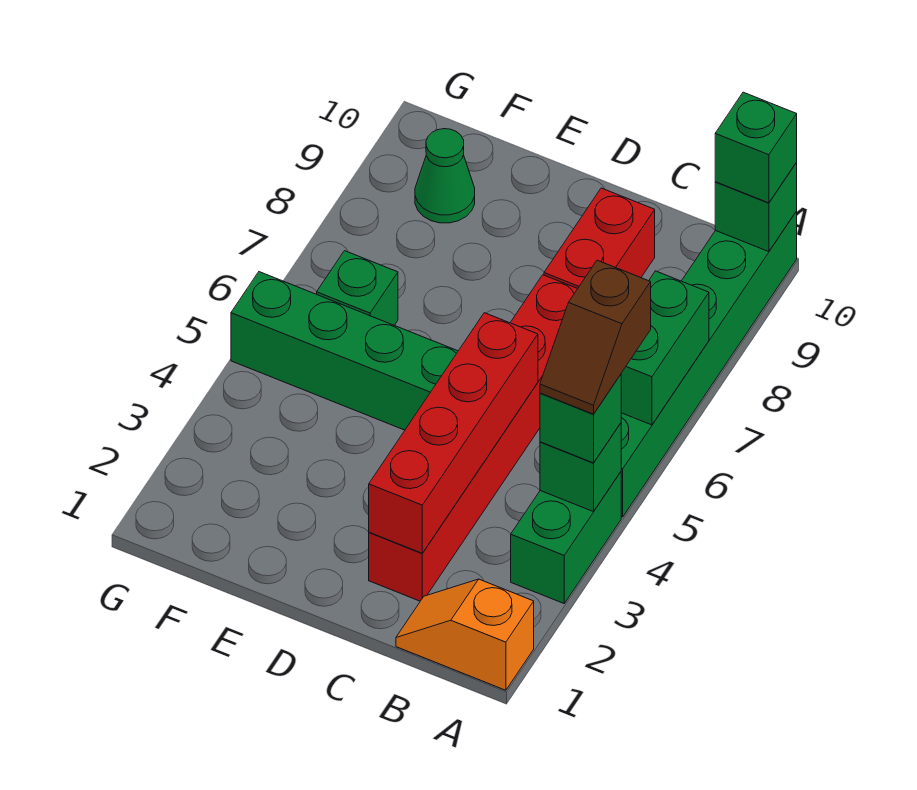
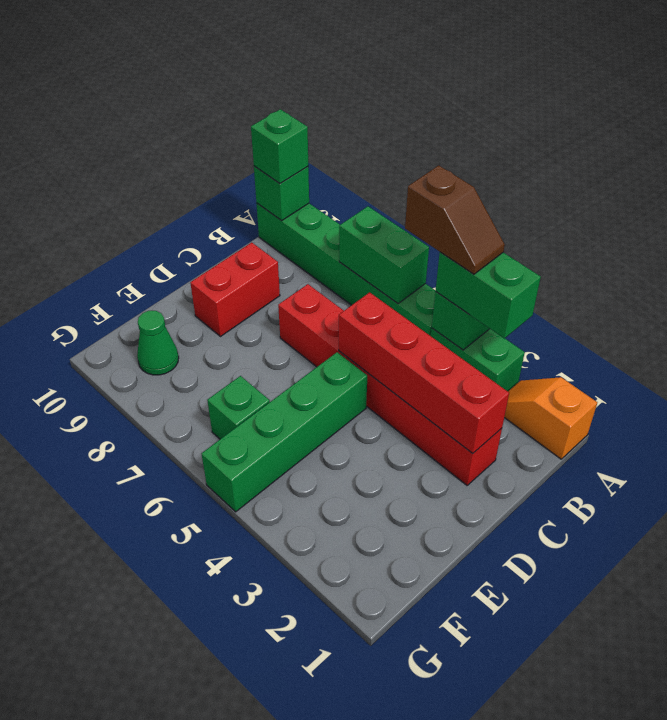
orange 1x2 slope [396,579,534,690] -> orange 1x2 slope turned to [504,377,597,459]
green 1x1 brick [540,375,621,463] -> green 1x2 brick [436,252,541,339]
red 1x2 brick [544,188,655,289] -> red 1x2 brick turned to [190,243,280,337]

